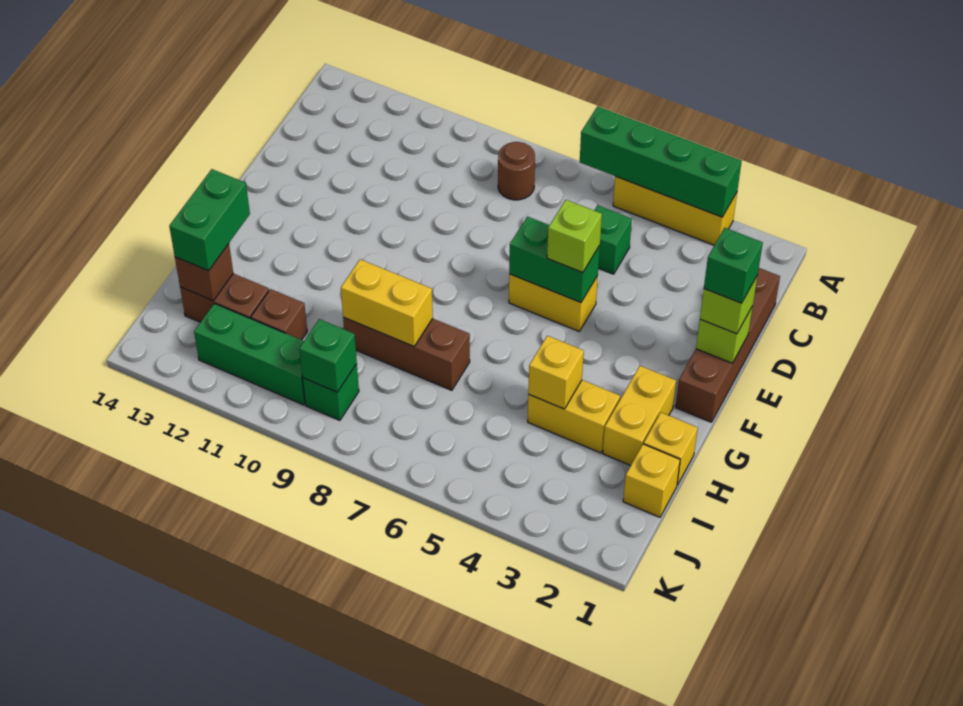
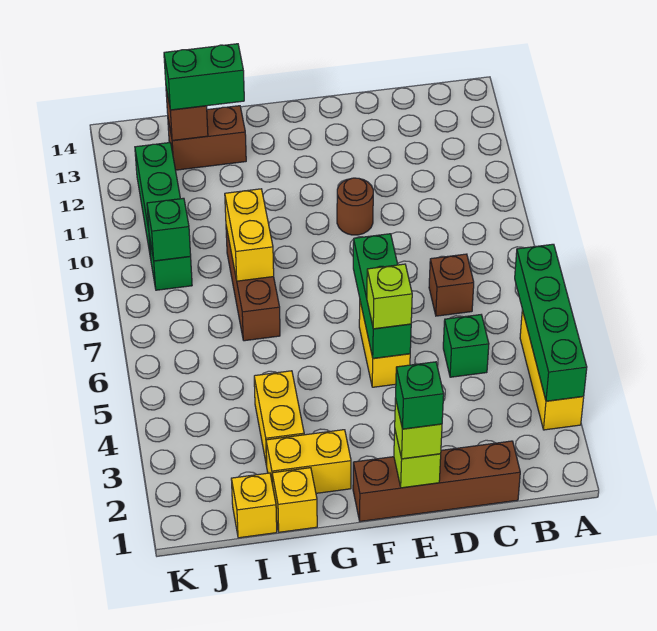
brown 1x1 round brick [498,142,535,200] -> brown 1x1 round brick moved to [337,178,373,235]
green 1x2 brick [509,217,600,303] -> green 1x3 brick [353,234,411,358]
yellow 1x1 brick [528,336,584,409] -> none
brown 1x1 brick [251,289,307,340] -> brown 1x1 brick moved to [429,254,474,316]
brown 1x2 brick [180,274,269,322] -> brown 1x2 brick turned to [168,106,246,170]

